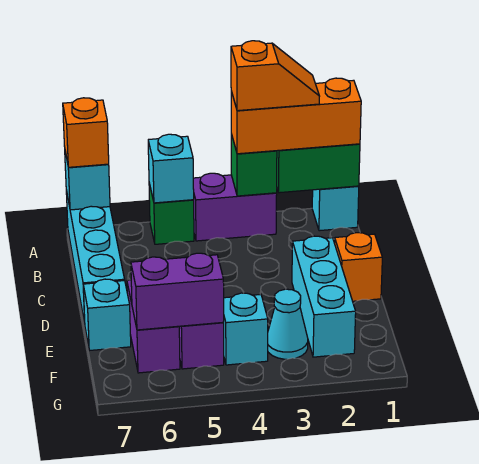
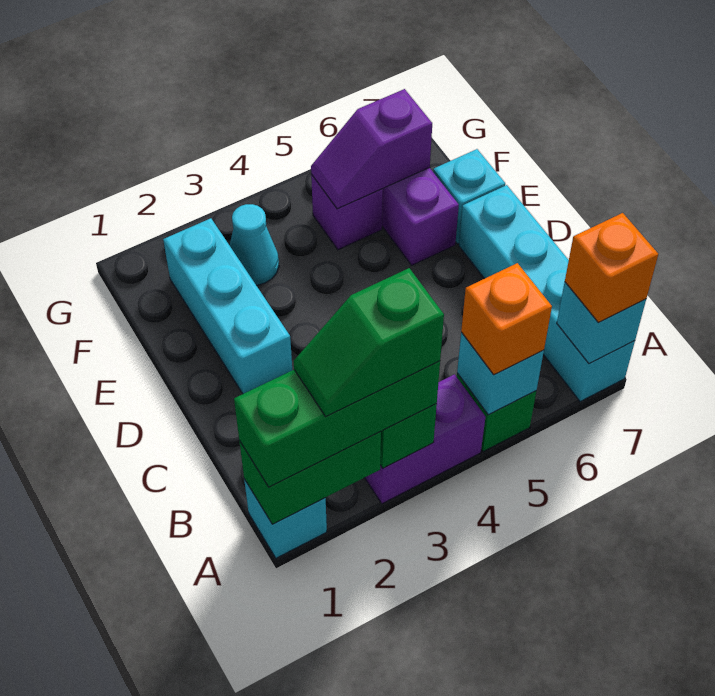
orange 1x3 brick [231,78,361,154] -> green 1x3 brick [234,361,440,487]
orange 1x2 slope [231,41,320,111] -> green 1x2 slope [294,268,444,417]
orange 1x1 brick [335,233,382,301] -> orange 1x1 brick moved to [461,263,552,374]
cyan 1x1 brick [224,293,268,365] -> none
purple 1x2 brick [131,253,224,330] -> purple 1x2 slope [311,89,432,209]

